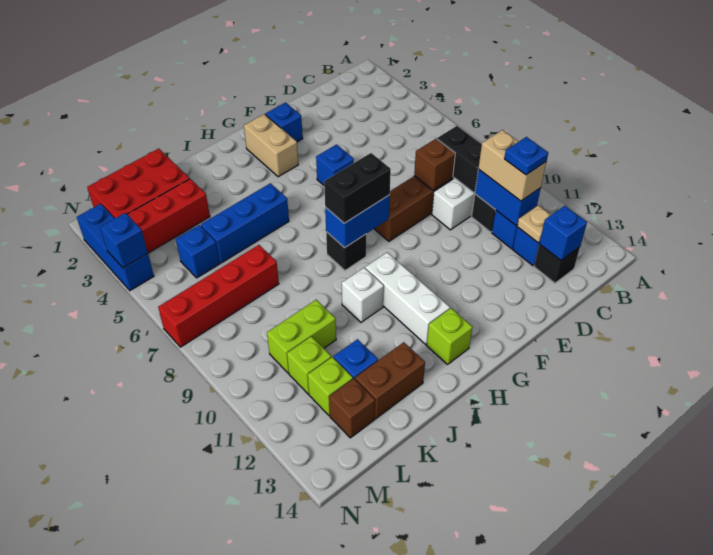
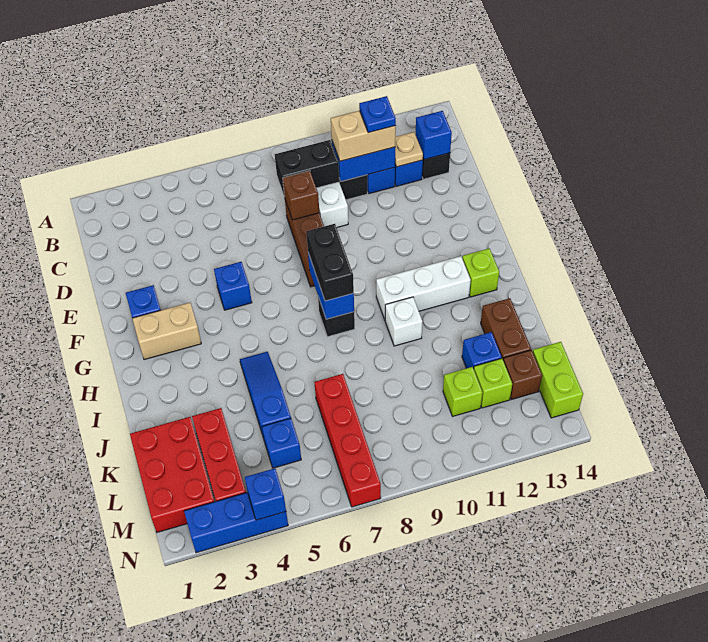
blue 1x3 brick [201,183,289,263] -> blue 1x3 slope [240,352,291,438]
lime 1x2 brick [267,300,336,373] -> lime 1x2 brick moved to [533,342,583,418]

